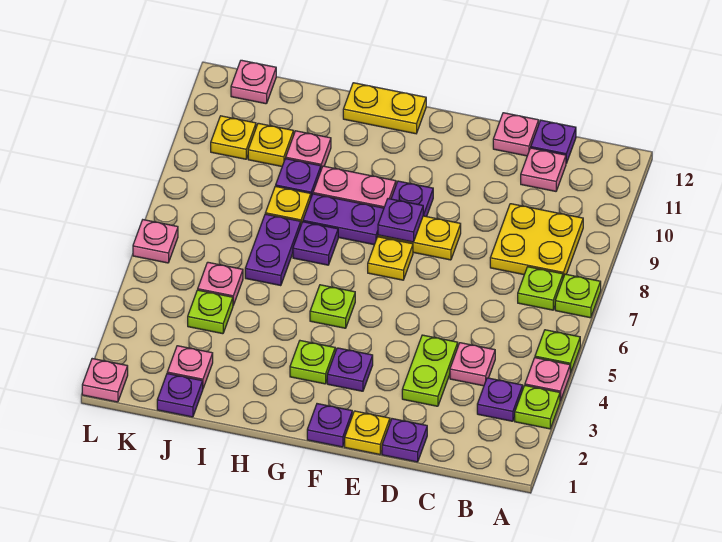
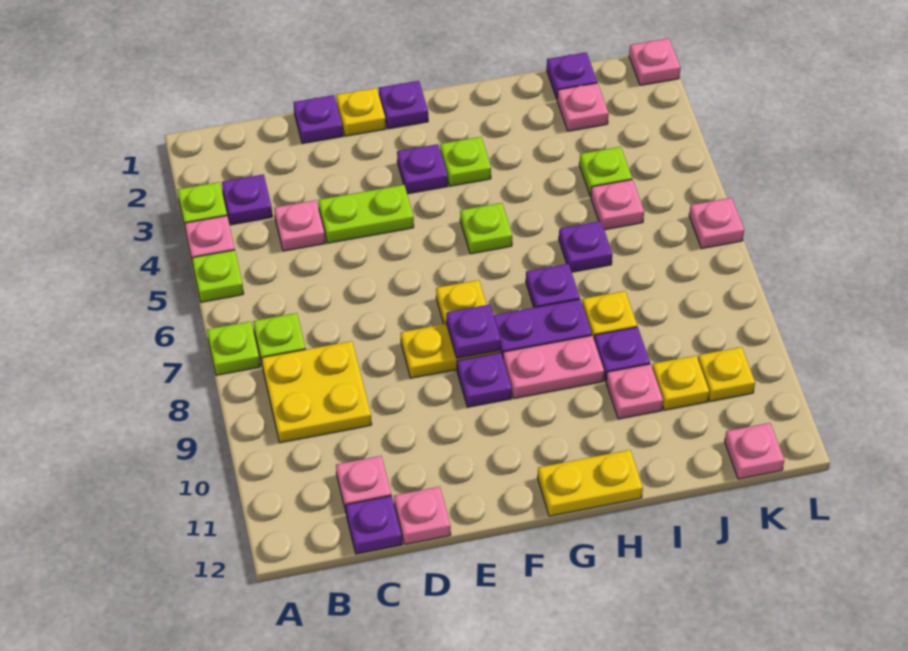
lime 1x2 plate [402,335,458,406] -> lime 1x2 plate turned to [318,185,414,243]
purple 1x2 plate [245,214,301,286] -> purple 1x1 plate [559,221,612,272]

